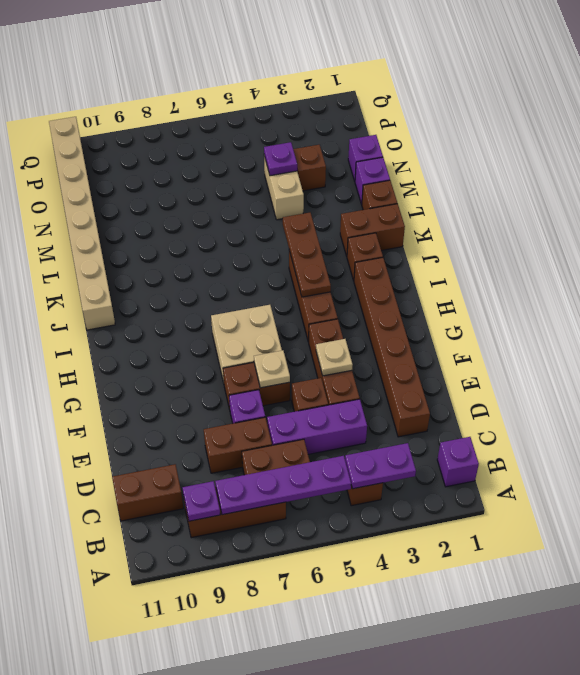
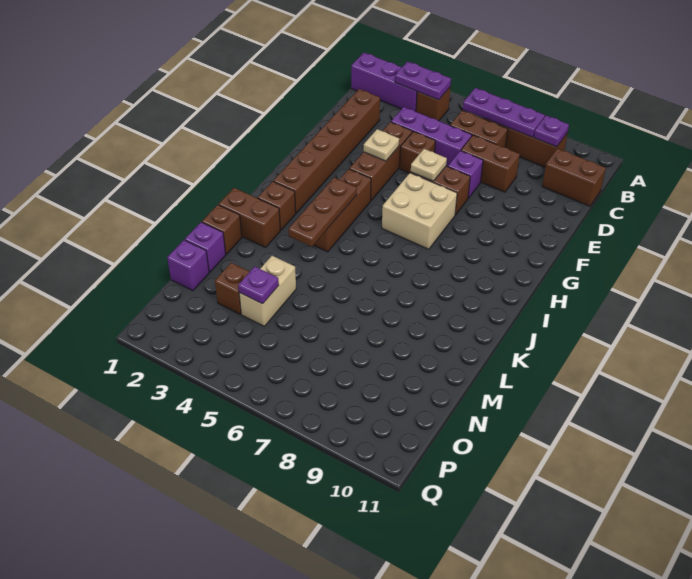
purple 1x1 brick [437,437,479,487] -> purple 1x3 brick [351,53,417,112]
purple 1x4 plate [215,456,351,515] -> purple 1x3 plate [463,88,545,137]
tan 1x8 brick [49,117,115,330] -> none

